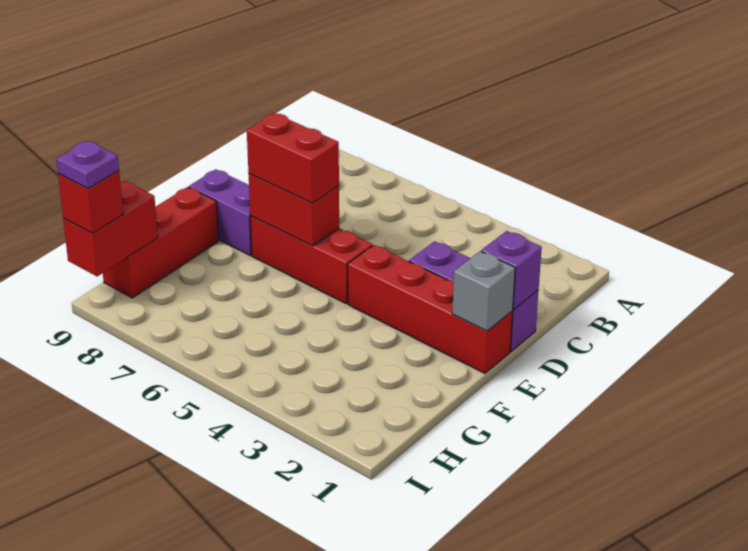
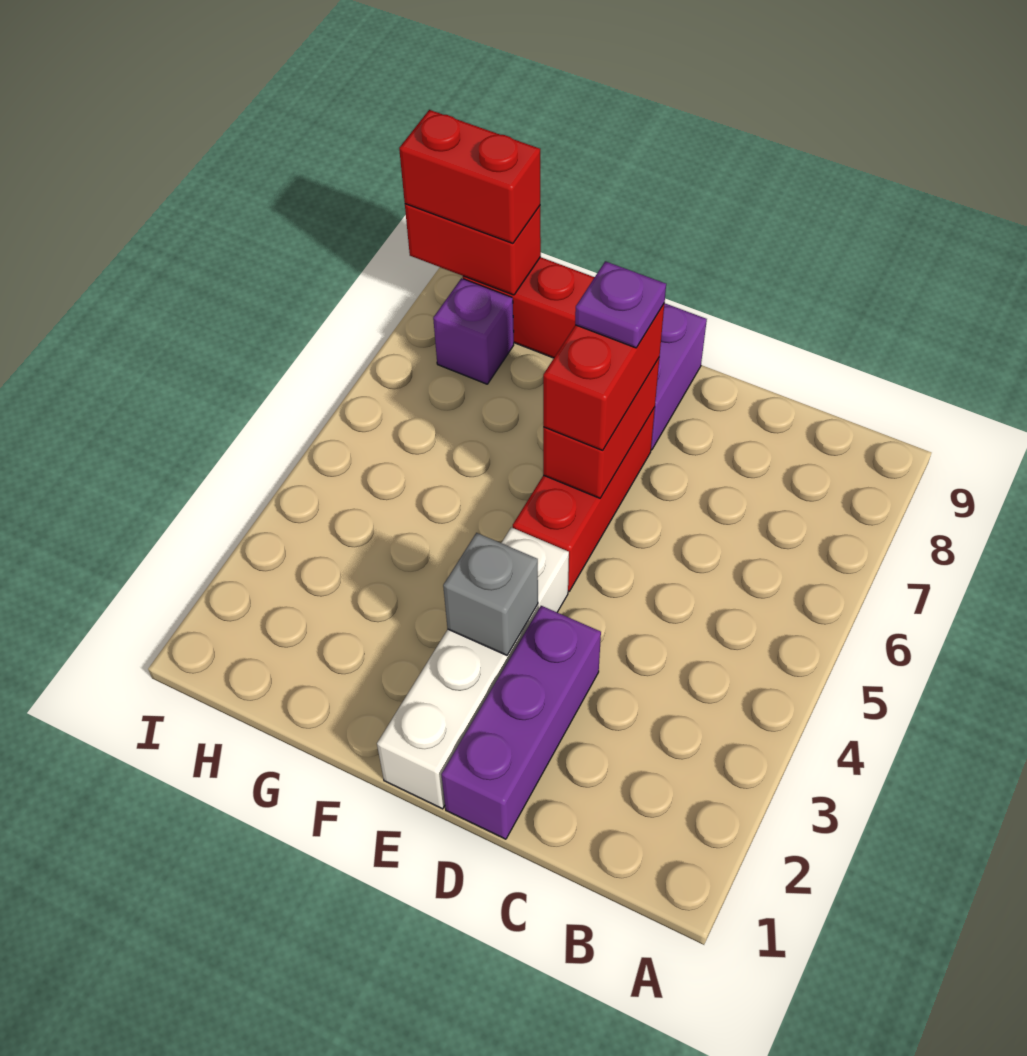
purple 1x1 brick [481,231,542,309] -> purple 1x1 brick moved to [433,278,514,384]
red 1x4 brick [348,245,513,373] -> white 1x4 brick [377,527,569,809]
grey 1x1 brick [452,251,515,331] -> grey 1x1 brick moved to [443,533,538,655]
red 1x1 brick [58,170,123,233] -> red 1x2 brick [399,110,540,243]
purple 1x1 plate [56,141,119,188] -> purple 1x1 plate moved to [575,261,666,348]

